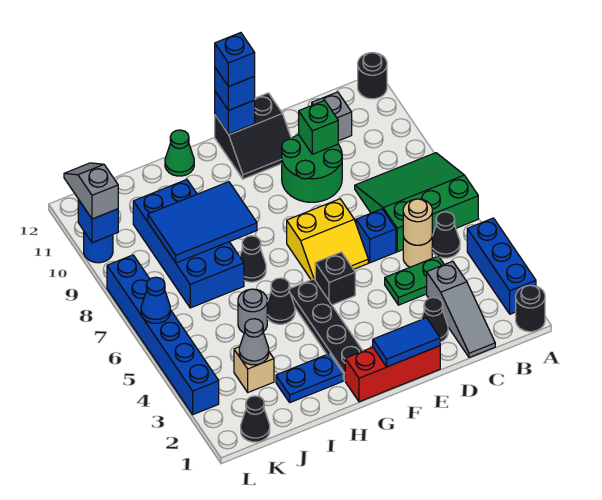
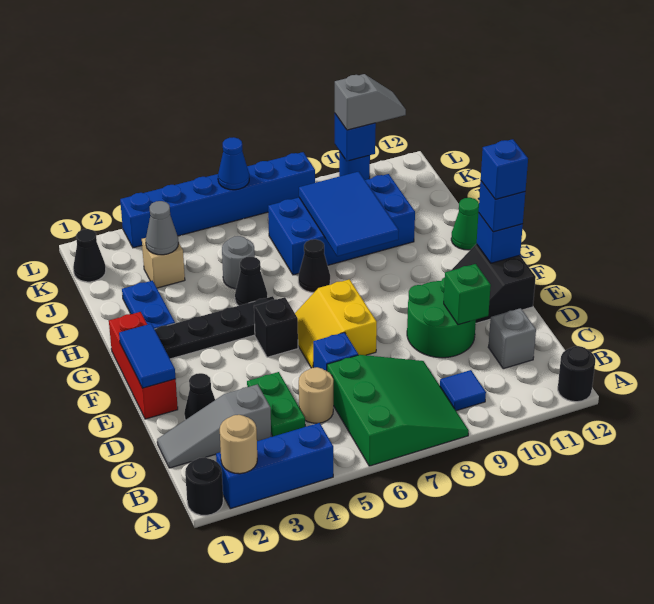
black 1x1 cone [432,212,460,258] -> none
none -> blue 1x1 tile [440,370,486,411]
tan 1x1 round brick [403,199,432,245] -> tan 1x1 round brick moved to [220,415,257,474]

